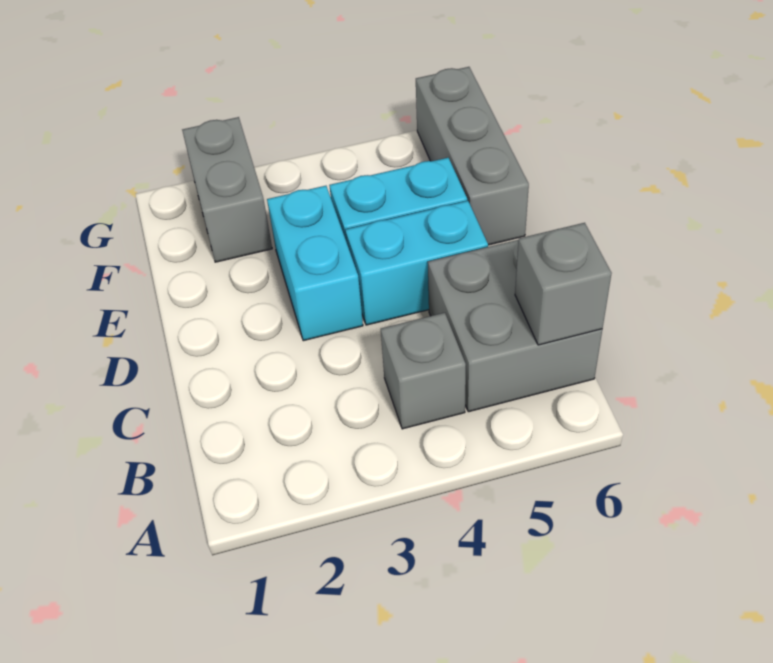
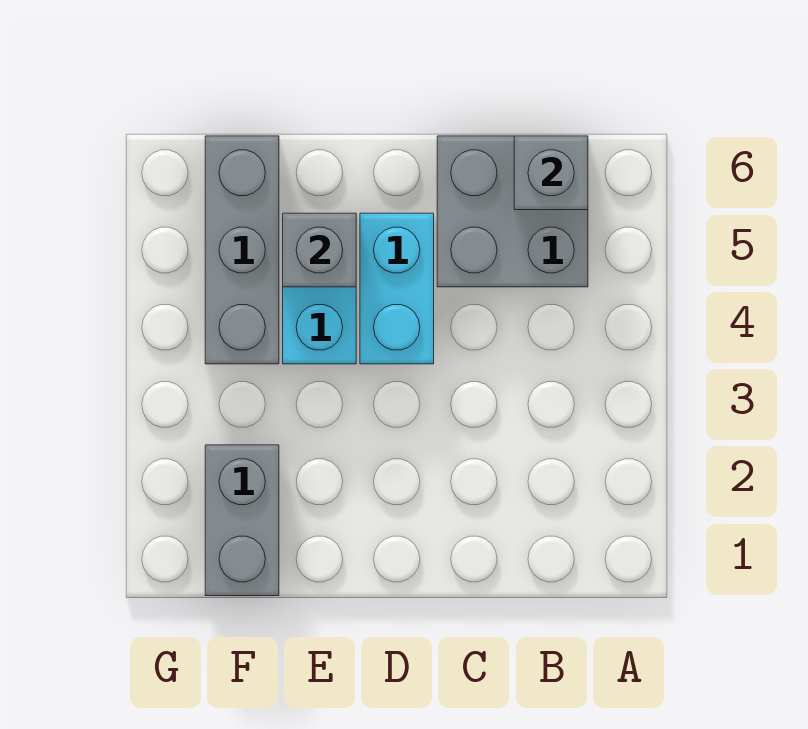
grey 1x1 brick [381,313,466,429] -> grey 1x1 brick moved to [283,213,356,287]
cyan 1x2 brick [267,186,363,341] -> none
grey 1x3 brick [416,67,529,245] -> grey 1x3 brick turned to [205,136,279,364]
grey 1x2 brick [182,117,272,262] -> grey 1x2 brick turned to [205,445,279,596]

